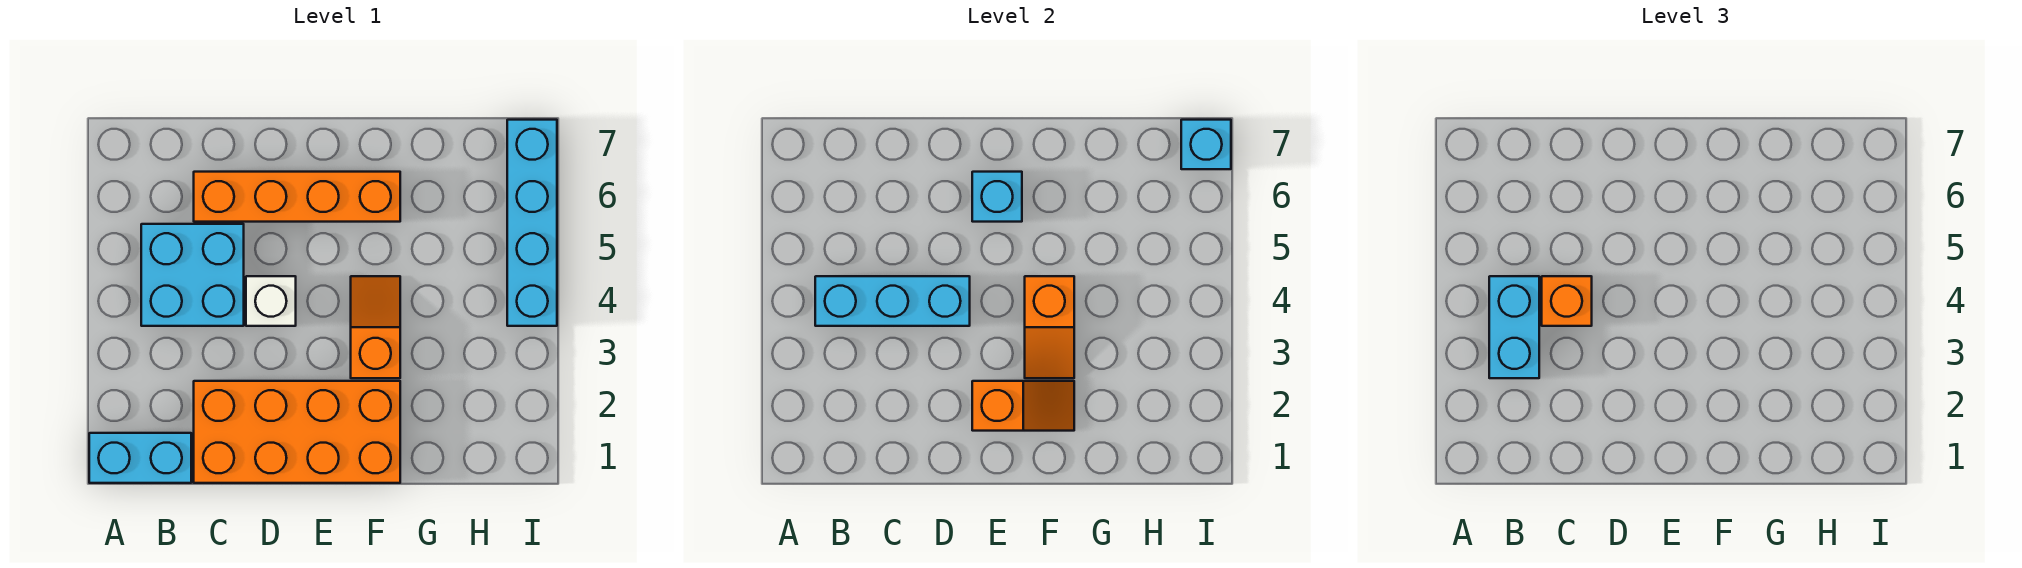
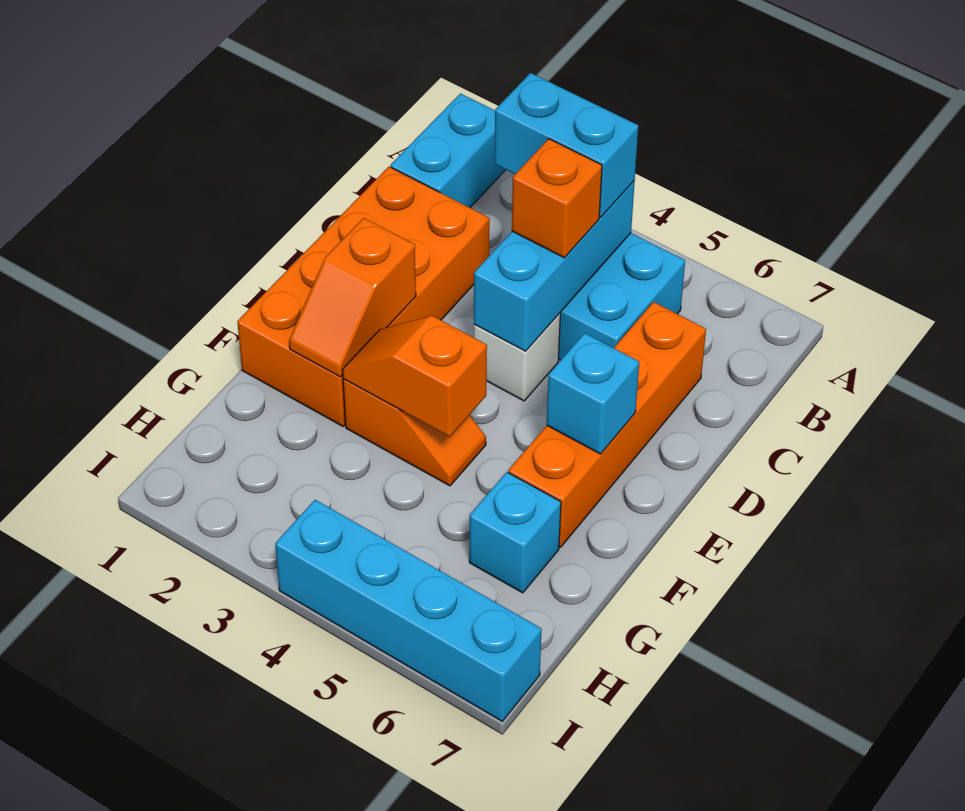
cyan 1x1 brick [1181,120,1231,169] -> cyan 1x1 brick moved to [469,472,561,593]

